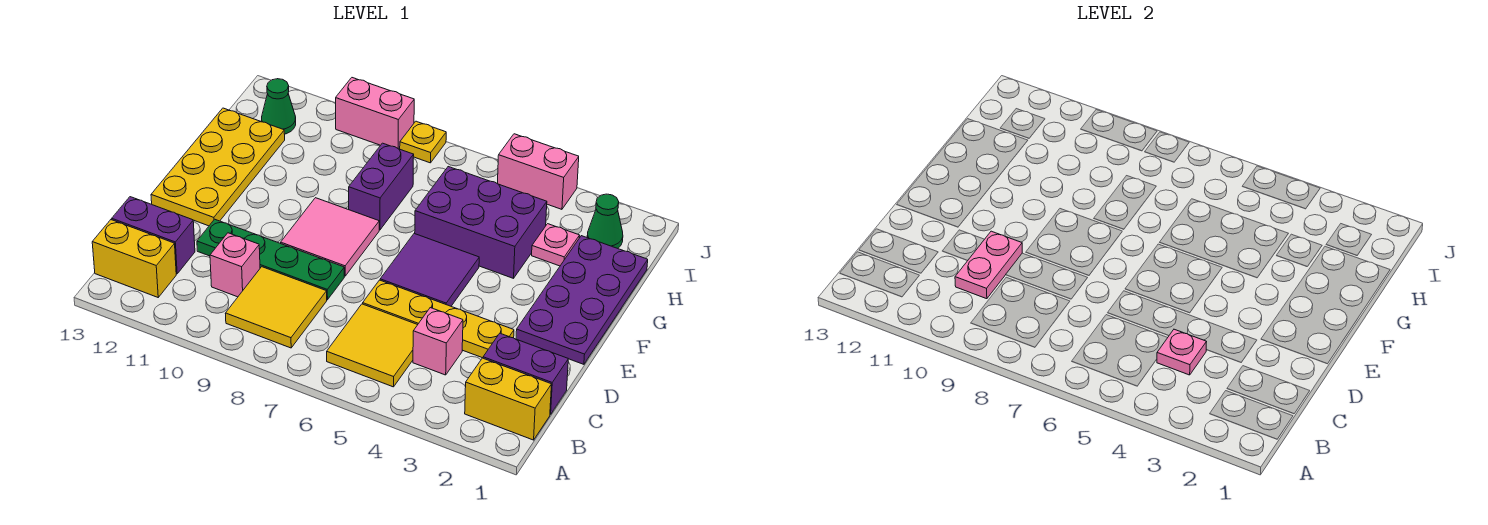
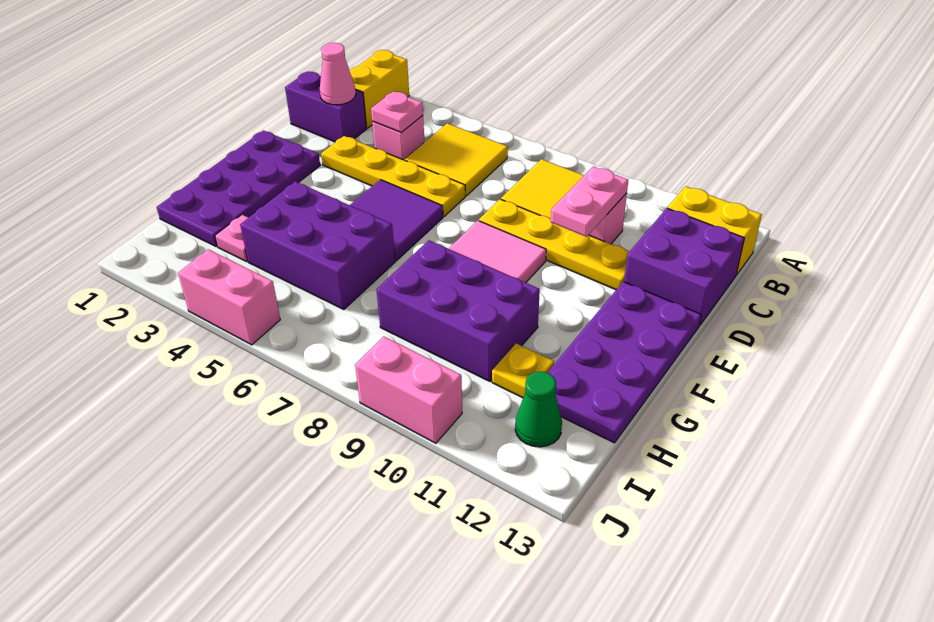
yellow 1x2 brick [465,358,552,440] -> yellow 1x2 brick turned to [350,50,409,128]
none -> pink 1x1 cone [320,43,356,105]
purple 1x2 brick [112,197,195,274] -> purple 2x2 brick [624,208,744,325]
green 1x4 plate [197,219,344,300] -> yellow 1x4 plate [479,199,629,290]
yellow 2x4 plate [151,108,285,226] -> purple 2x4 plate [547,282,701,443]
purple 1x2 brick [349,143,414,230] -> purple 2x3 brick [376,240,540,381]
green 1x1 cone [587,194,623,248] -> none
yellow 1x1 plate [400,121,446,163] -> yellow 1x1 plate moved to [492,343,554,398]

